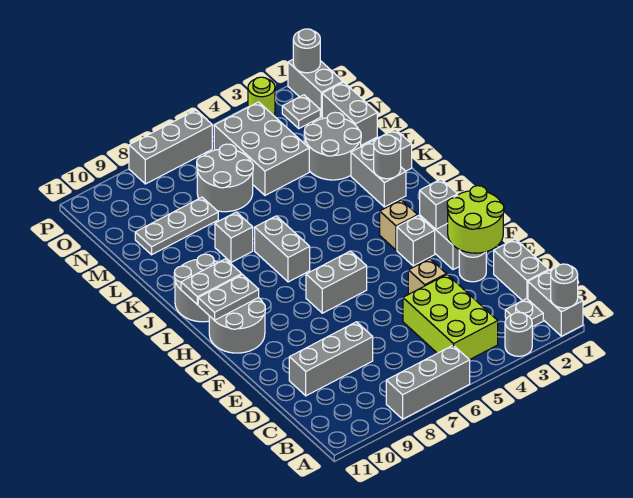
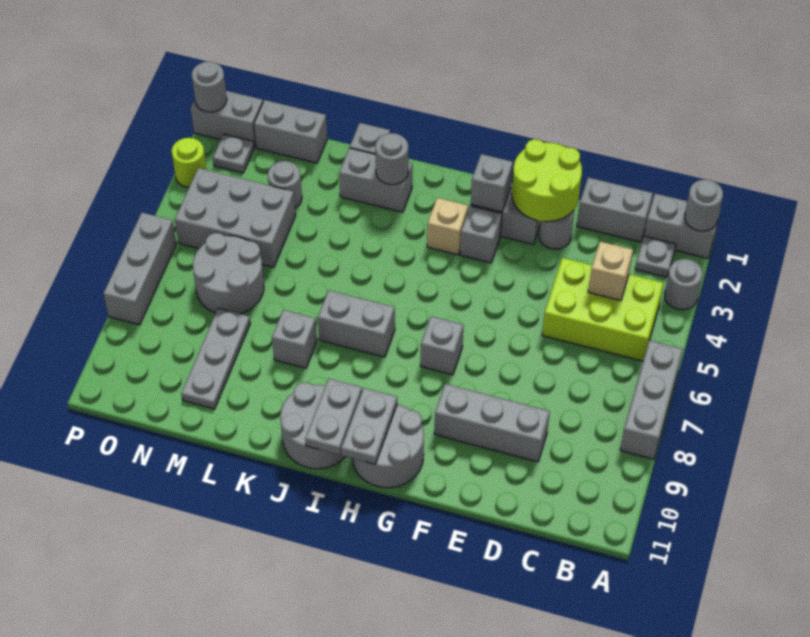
grey 1x3 brick [289,322,373,396] -> grey 1x3 brick turned to [434,384,550,462]
tan 1x1 brick [408,259,446,294] -> tan 1x1 brick moved to [588,242,633,301]
grey 1x2 brick [306,251,367,313] -> grey 1x1 brick [421,316,463,375]
grey 2x2 round brick [304,112,361,180] -> grey 1x1 round brick [268,161,302,209]

